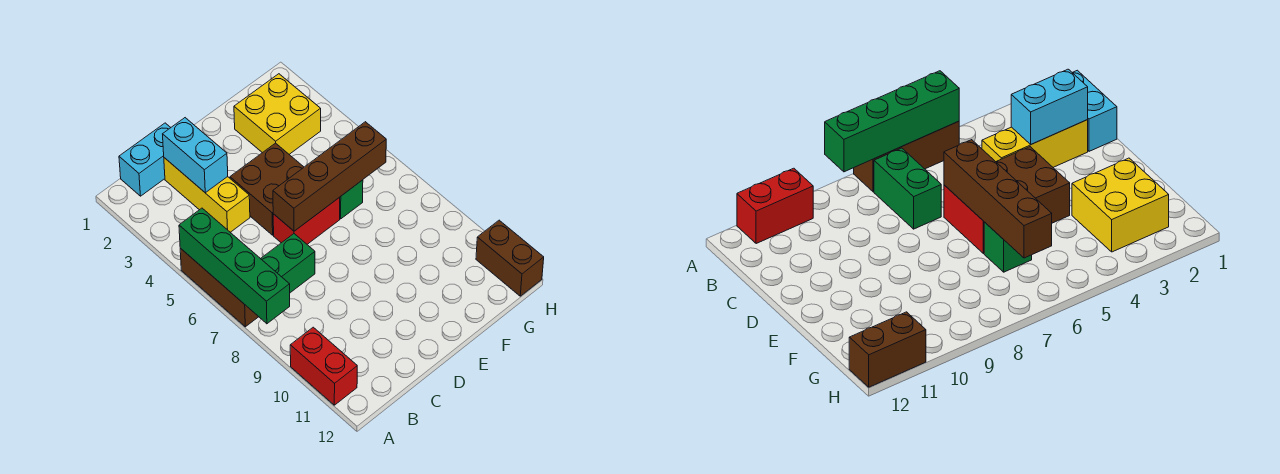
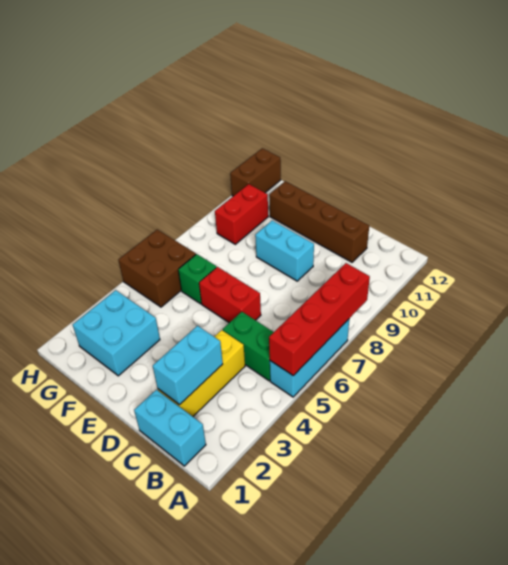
brown 1x3 brick [180,248,258,327] -> cyan 1x3 brick [270,319,349,397]
green 1x4 brick [179,208,290,324] -> red 1x4 brick [269,263,370,376]
red 1x2 brick [290,327,357,405] -> red 1x2 brick moved to [215,184,268,244]
green 1x2 brick [261,234,315,293] -> green 1x2 brick moved to [223,312,274,381]
brown 2x2 brick [230,143,304,235] -> brown 2x2 brick moved to [118,230,196,307]
brown 1x4 brick [273,122,386,231] -> brown 1x4 brick moved to [269,181,369,262]
none -> cyan 1x2 brick [255,221,314,281]
yellow 2x2 brick [234,74,321,154] -> cyan 2x2 brick [73,290,160,376]

